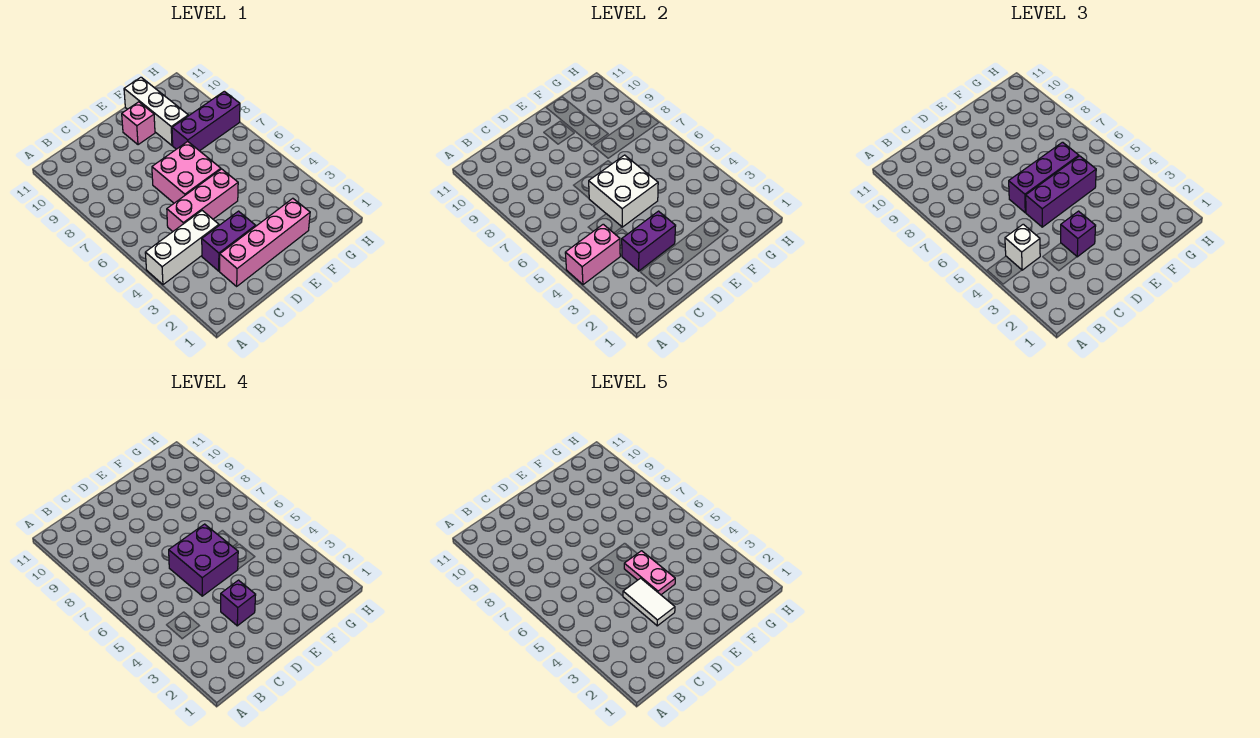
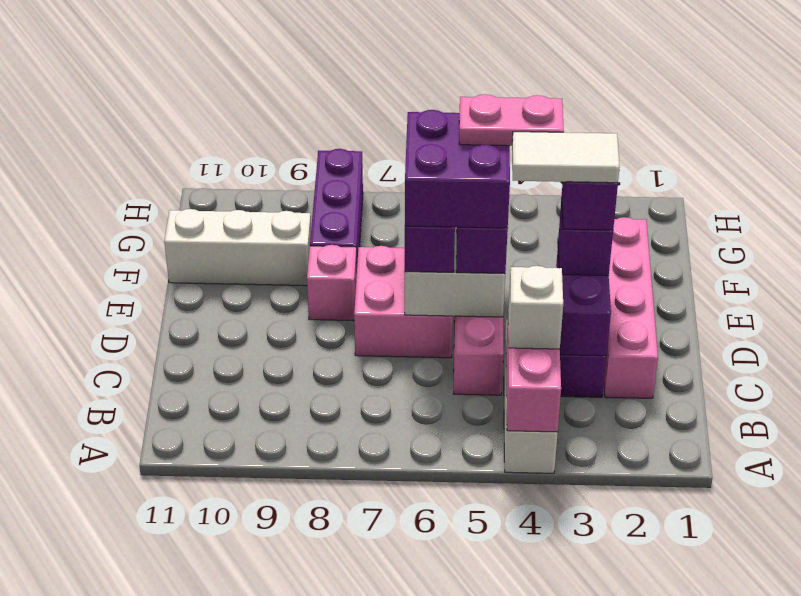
pink 1x1 brick [122,102,155,145] -> pink 1x1 brick moved to [307,245,357,321]

